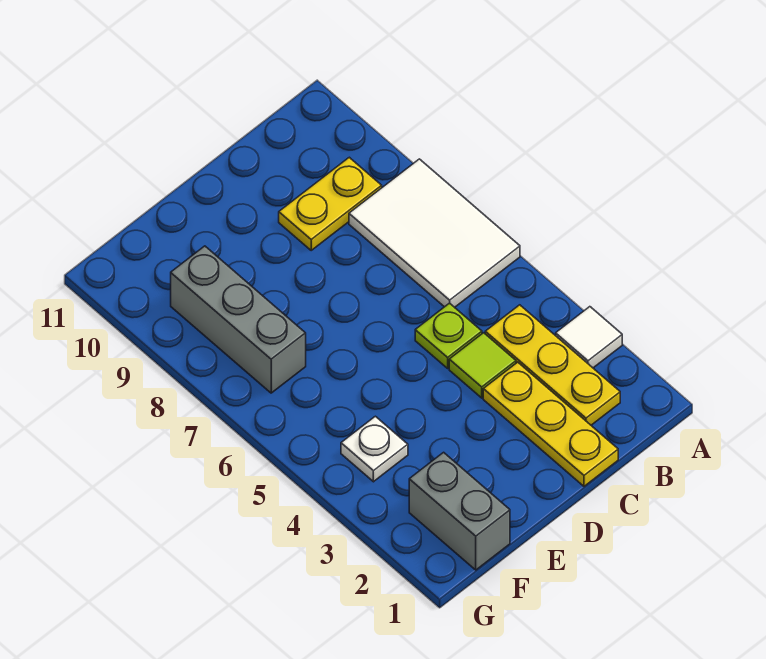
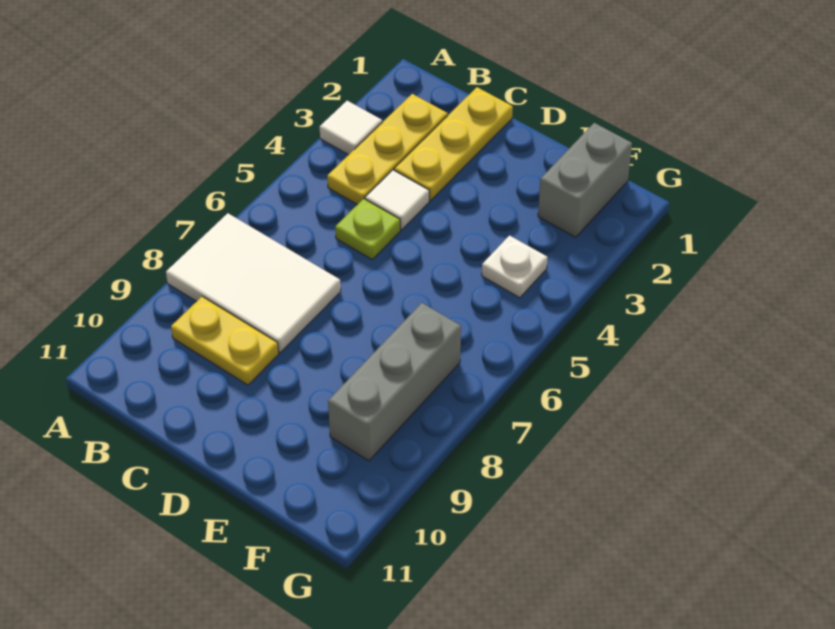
white 2x3 tile [349,159,520,307] -> white 2x3 tile turned to [166,213,341,353]
lime 1x1 tile [449,333,516,398] -> white 1x1 tile [365,170,429,230]

